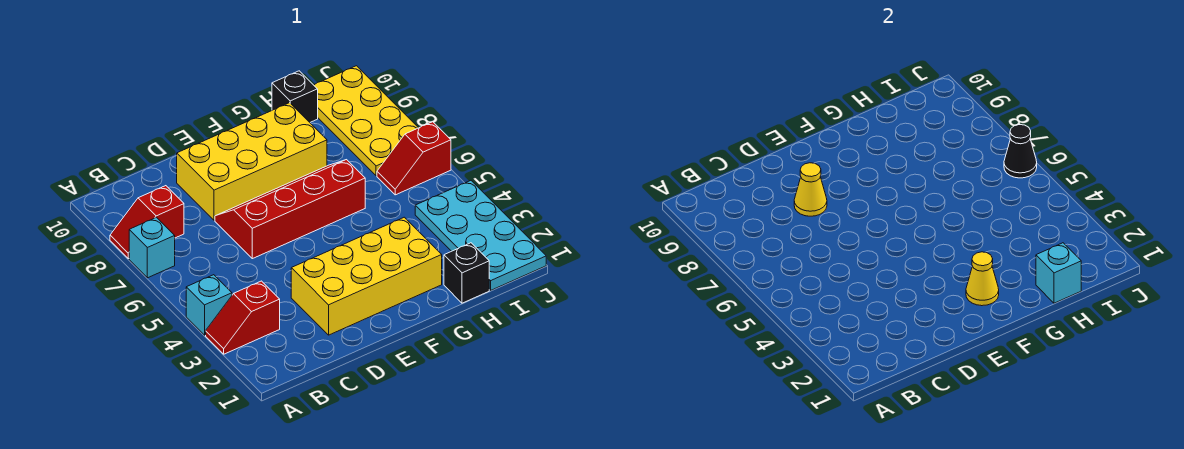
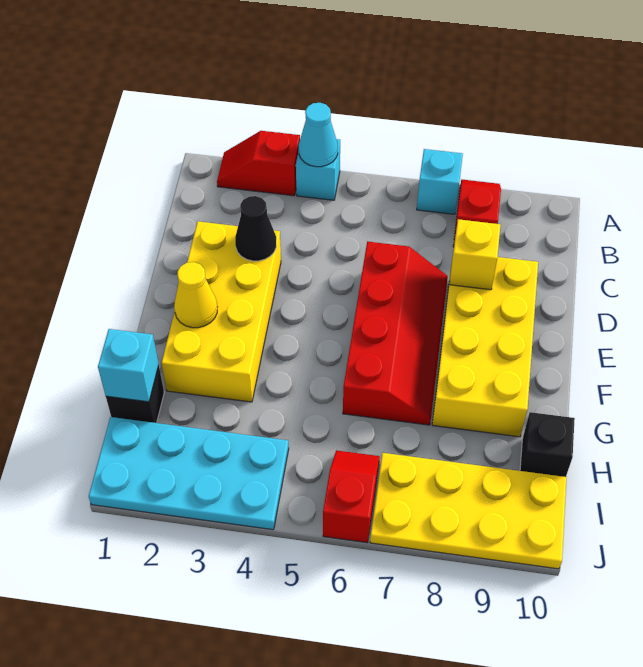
red 1x2 slope [206,281,280,354] -> red 1x2 slope turned to [217,131,300,196]
none -> cyan 1x1 cone [299,103,338,167]
yellow 1x1 cone [794,163,827,216] -> yellow 1x1 brick [449,219,500,290]
black 1x1 cone [1004,125,1037,178] -> black 1x1 cone moved to [235,196,276,261]

